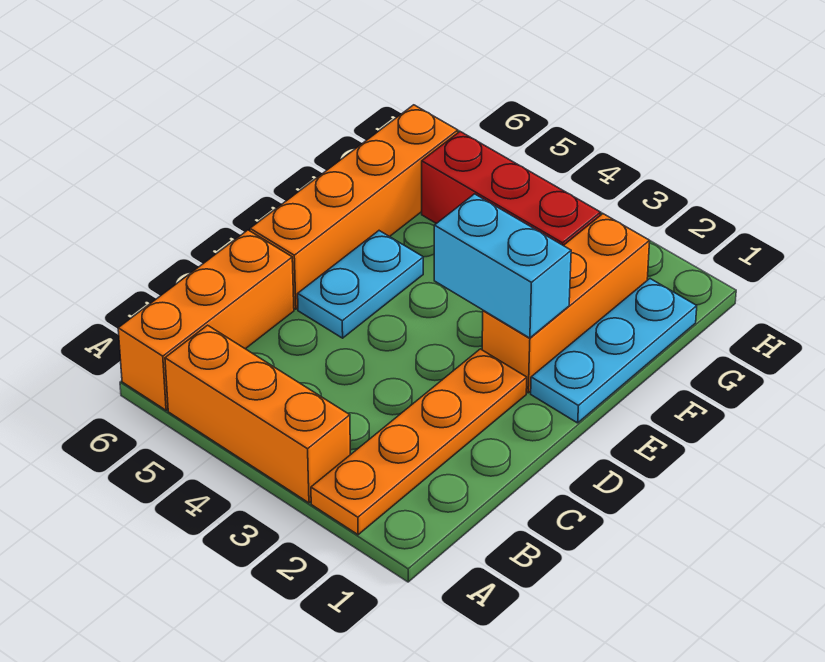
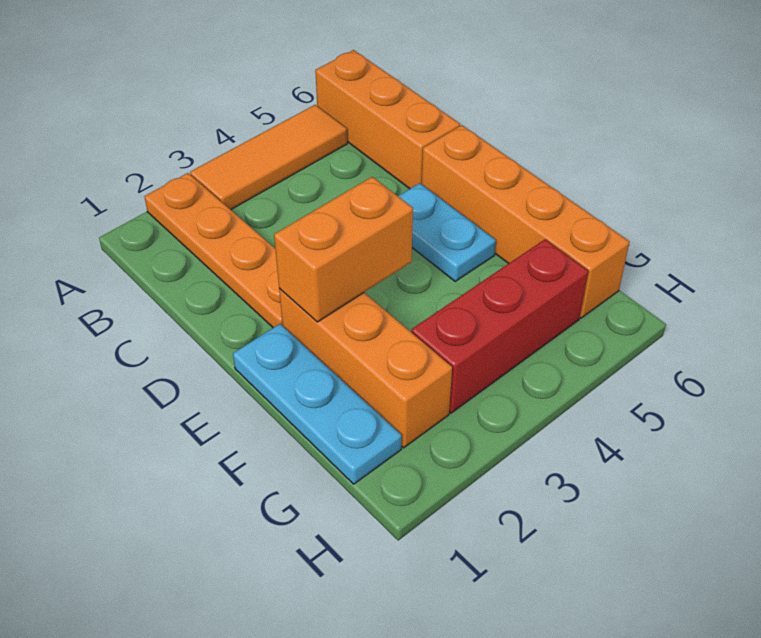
orange 1x3 brick [165,325,350,503] -> orange 1x3 tile [190,105,347,210]
cyan 1x2 brick [434,194,571,338] -> orange 1x2 brick [274,177,413,322]

